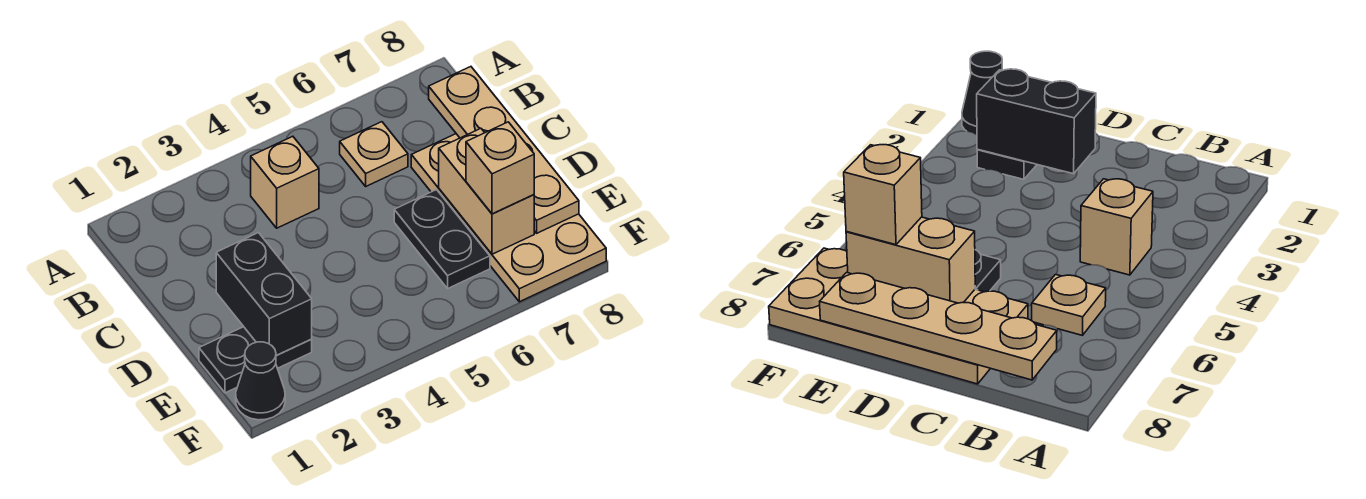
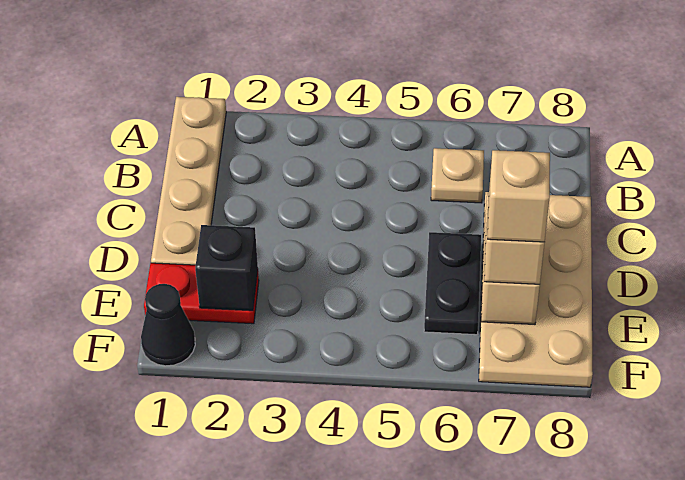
tan 1x1 brick [251,136,319,228] -> tan 1x1 brick moved to [488,150,550,242]
tan 1x4 plate [429,67,579,233] -> tan 1x4 plate moved to [151,97,226,265]
black 1x2 brick [216,233,312,355] -> black 1x1 brick [195,225,258,311]
black 1x2 plate [199,327,312,393] -> red 1x2 plate [144,263,259,324]

